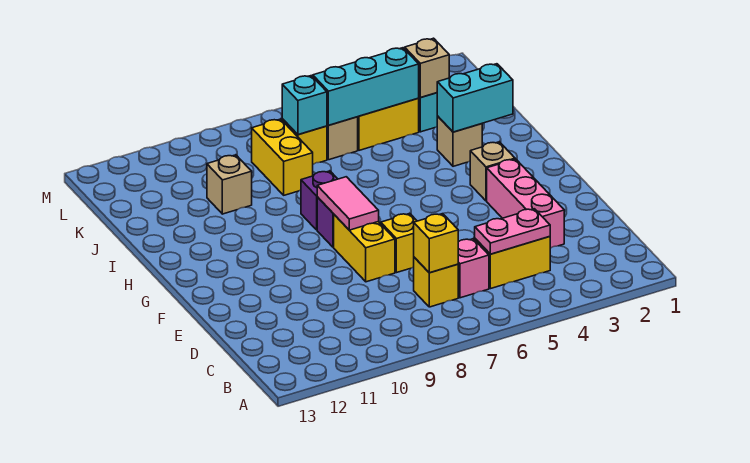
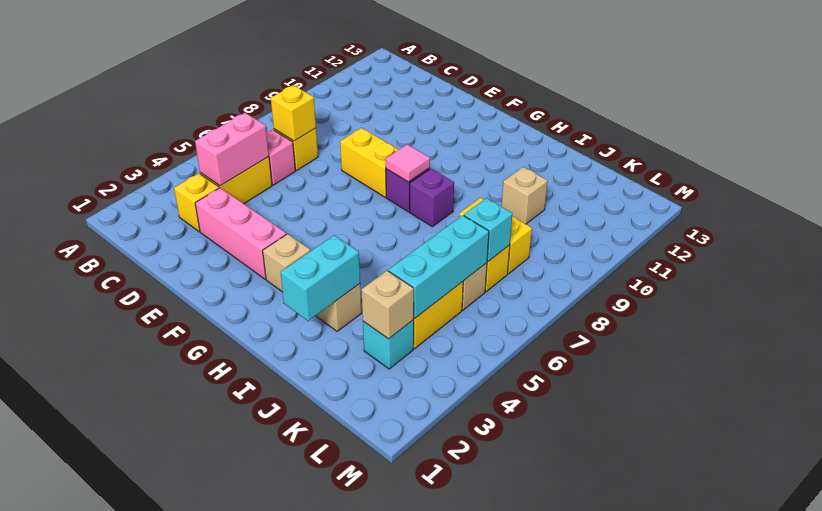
pink 1x2 plate [475,209,550,254] -> pink 1x2 brick [195,113,269,186]
yellow 1x1 brick [381,213,417,273] -> yellow 1x1 brick moved to [174,173,219,232]
pink 1x2 tile [317,177,379,230] -> pink 1x1 tile [386,145,430,182]

